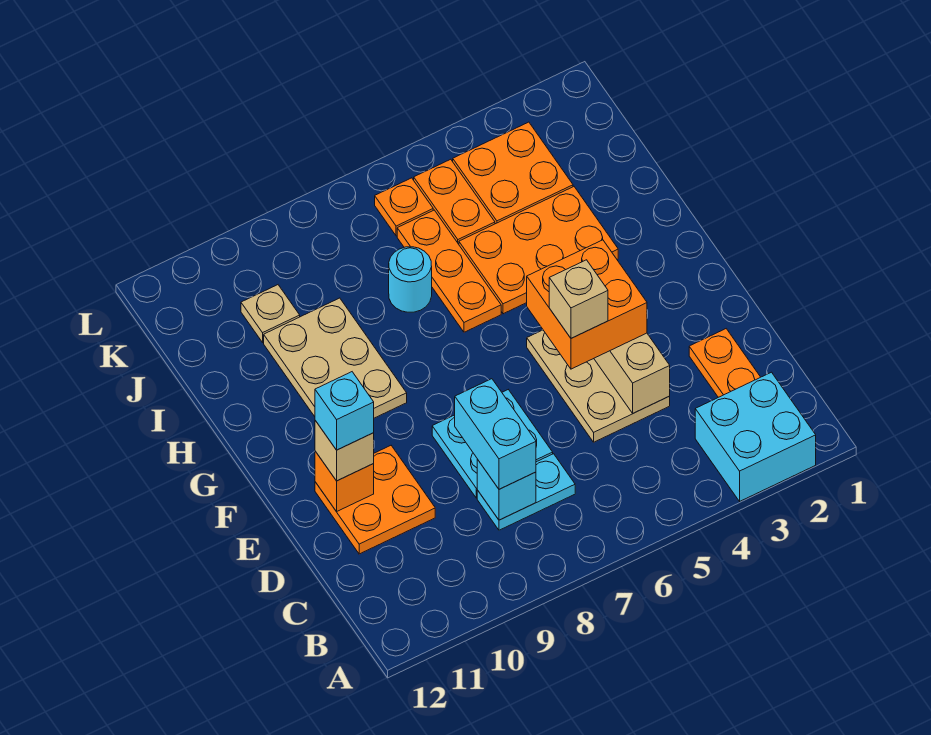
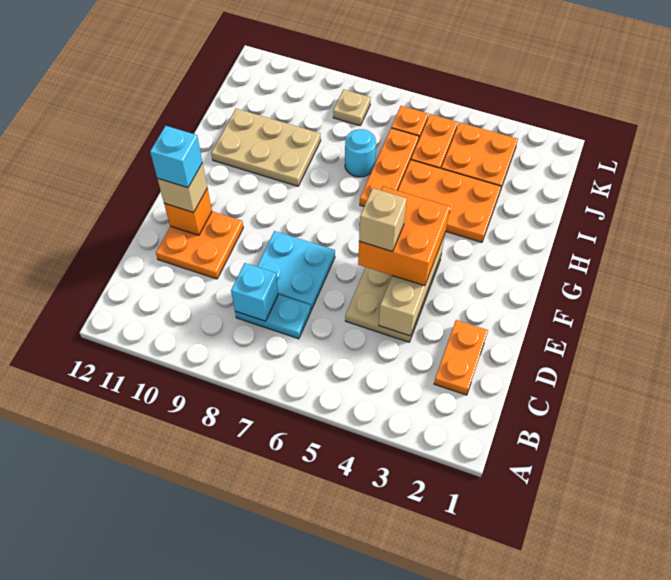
cyan 2x2 brick [695,372,816,501] -> none
cyan 1x2 brick [455,379,536,489] -> none
tan 2x3 plate [264,298,407,418] -> tan 2x3 plate turned to [211,109,321,186]
tan 1x1 plate [241,285,300,342] -> tan 1x1 plate moved to [333,90,371,126]

